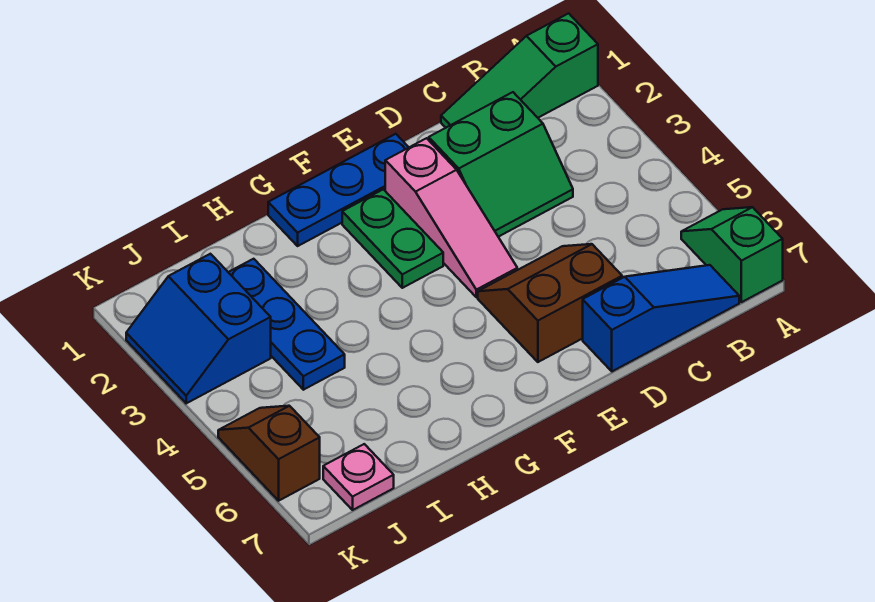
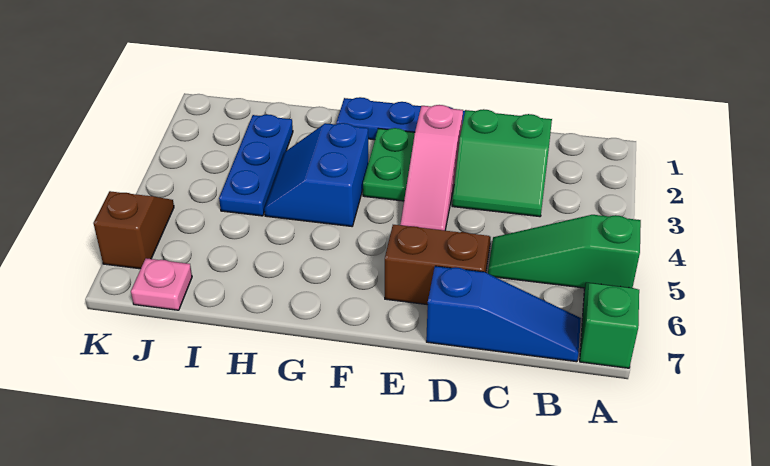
green 1x3 slope [441,13,598,128] -> green 1x3 slope moved to [488,215,641,288]
blue 2x2 slope [126,254,271,403] -> blue 2x2 slope moved to [264,123,368,226]

